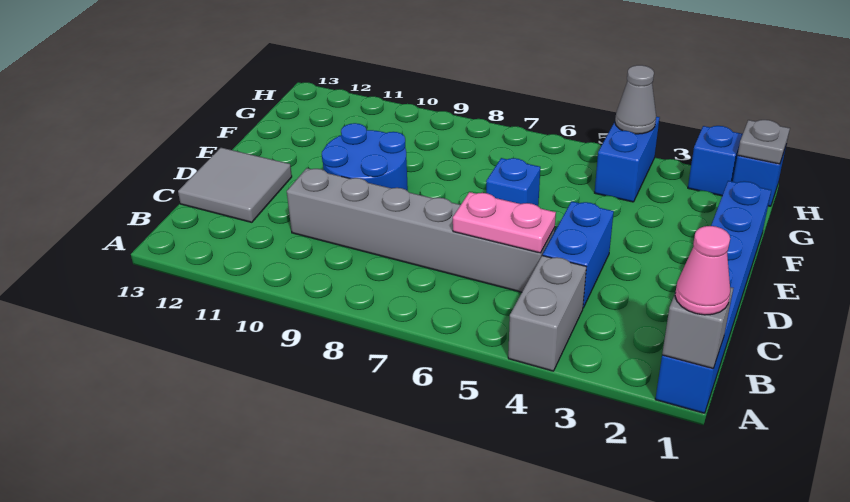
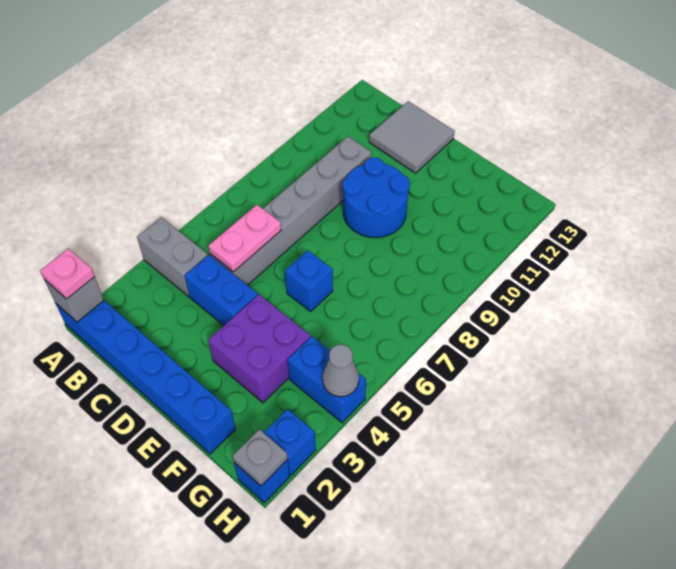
pink 1x1 cone [675,226,730,315] -> pink 1x1 plate [40,249,95,299]
none -> purple 2x2 brick [208,295,311,403]

